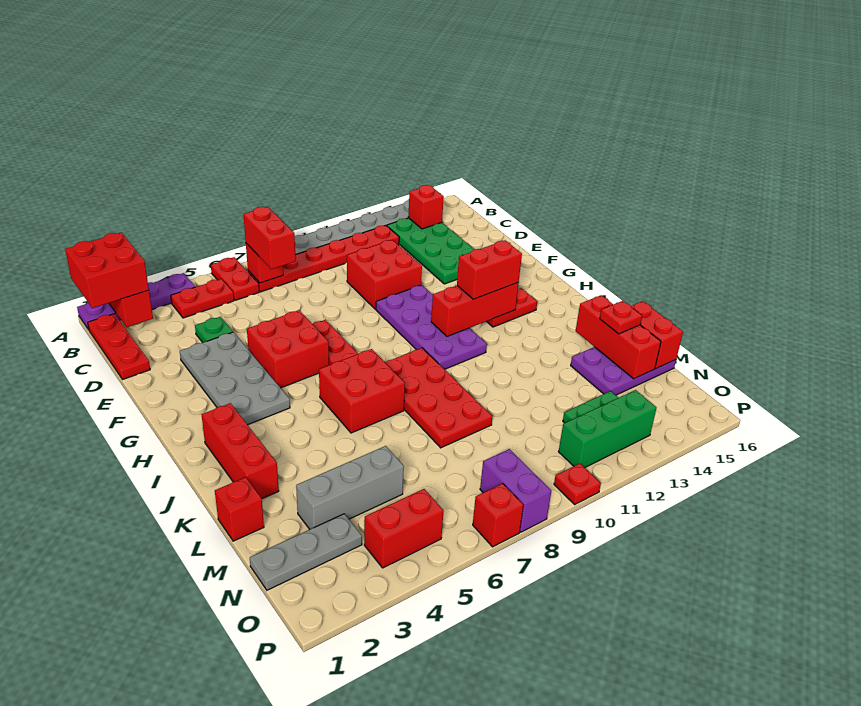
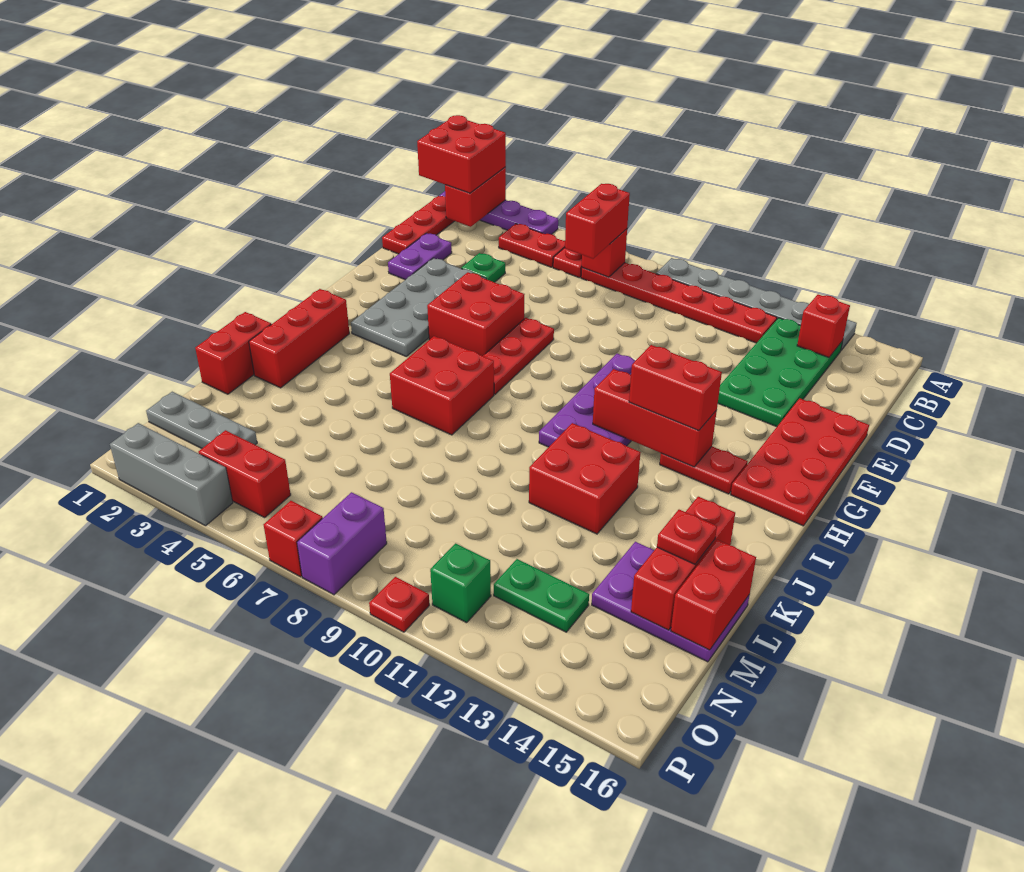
none -> purple 1x2 plate [388,233,452,280]
red 2x2 brick [347,240,422,309] -> red 2x2 brick moved to [529,423,641,534]
red 2x4 plate [385,348,492,448] -> red 2x4 plate moved to [731,398,869,526]
red 1x1 brick [215,477,264,541] -> red 1x2 brick [195,312,271,394]
grey 1x3 brick [296,446,404,529] -> grey 1x3 brick moved to [110,423,233,526]
green 1x3 brick [559,390,656,468] -> green 1x1 brick [430,543,491,623]

